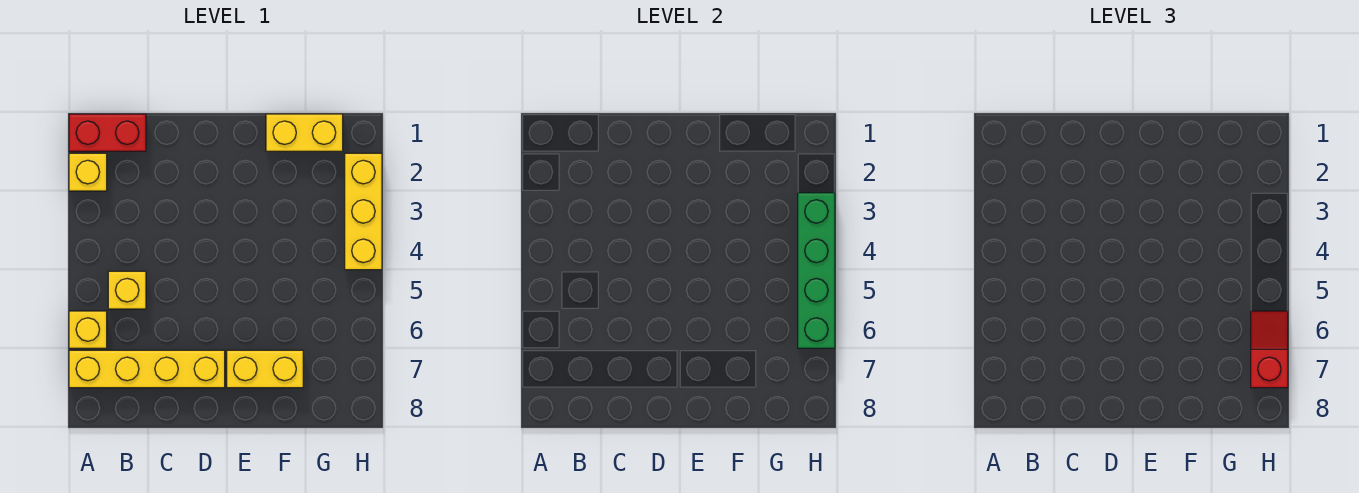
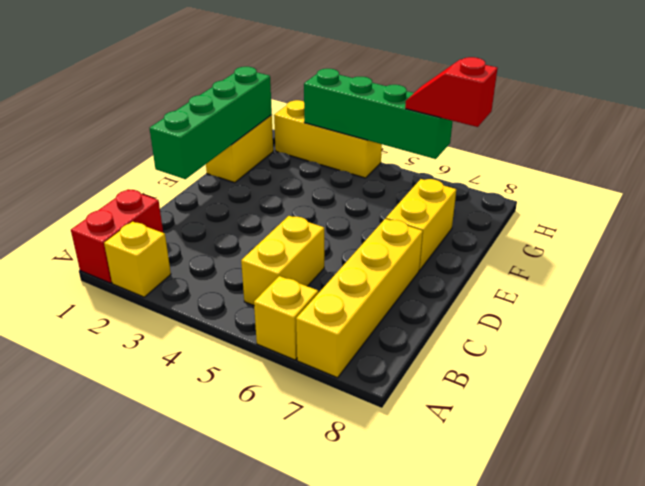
yellow 1x1 brick [108,271,146,309] -> yellow 1x2 brick [241,216,324,305]
none -> green 1x4 brick [150,67,272,179]

